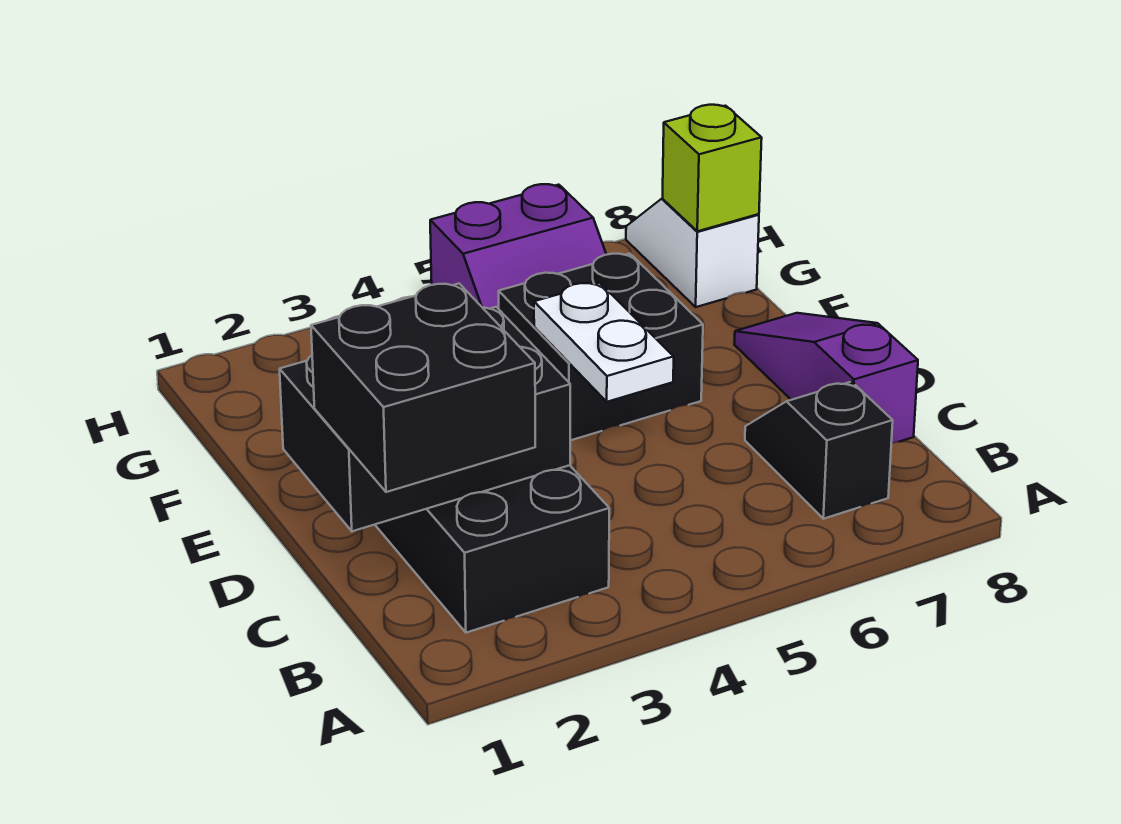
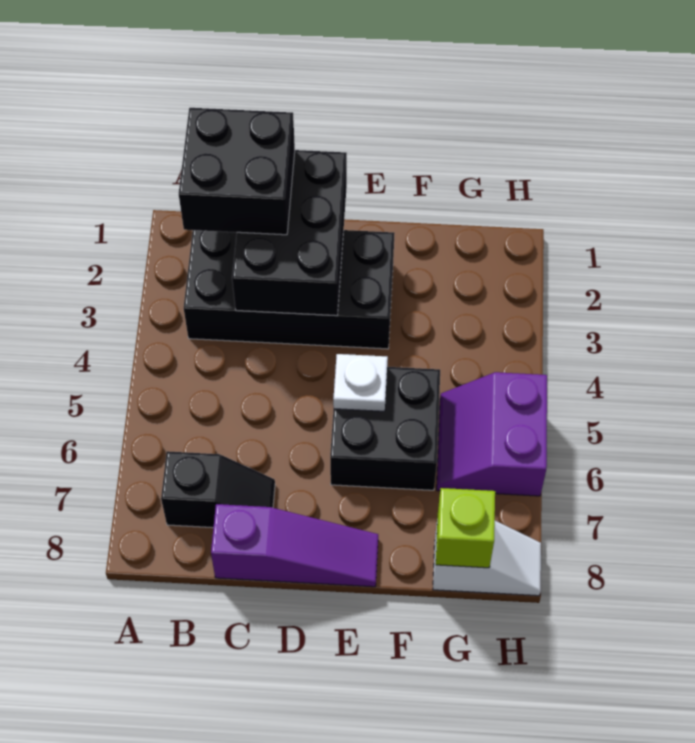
white 1x2 plate [534,283,674,402] -> white 1x1 plate [333,354,388,411]

